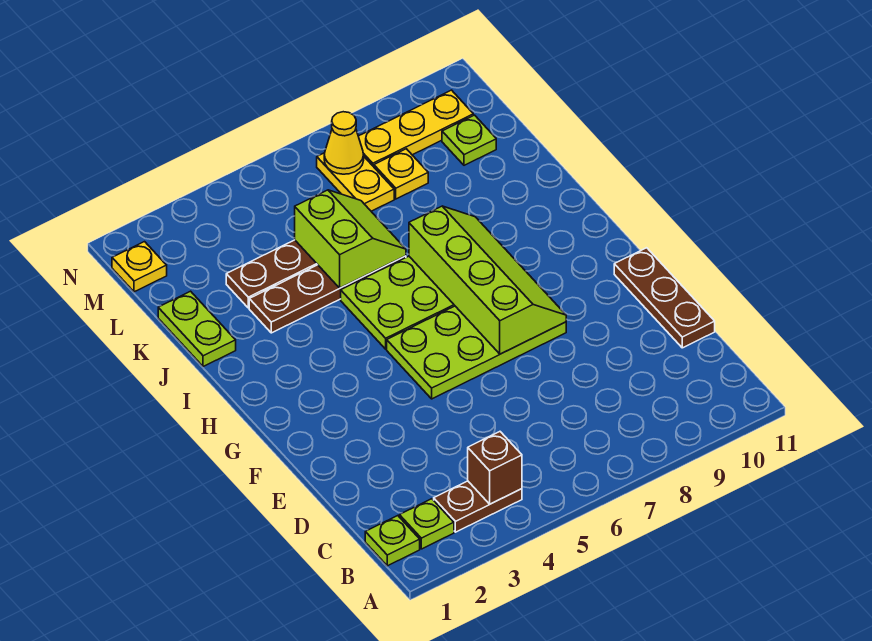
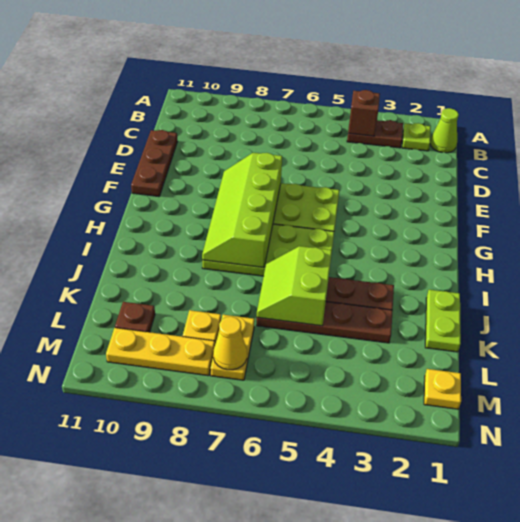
lime 1x1 plate [365,516,420,566] -> lime 1x1 cone [430,108,459,153]
lime 1x1 plate [442,115,496,165] -> brown 1x1 plate [115,302,155,332]

